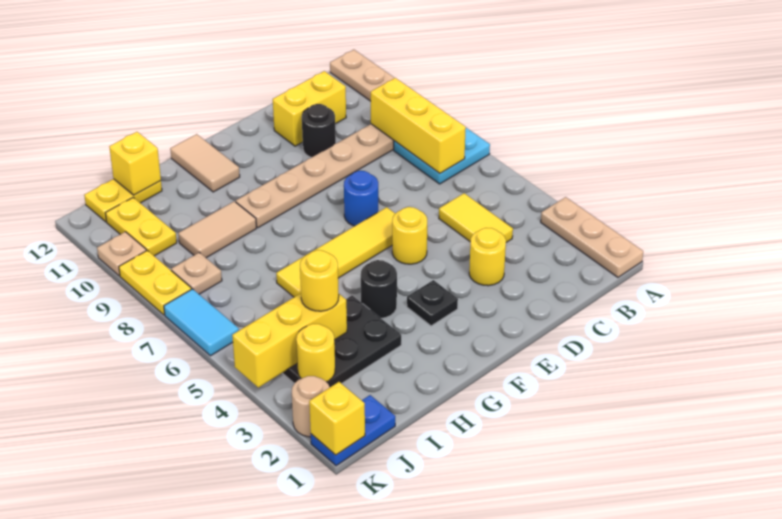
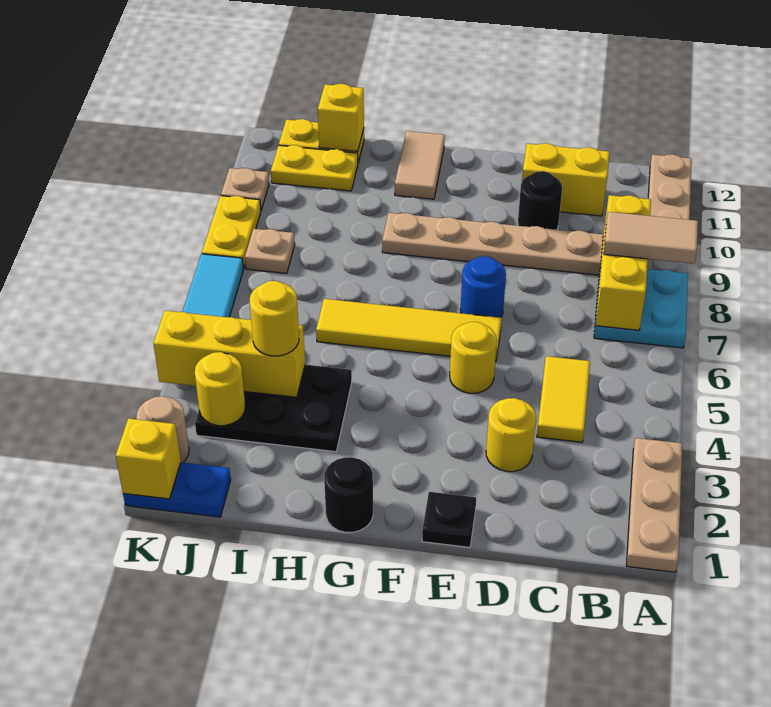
black 1x1 plate [407,280,458,326] -> black 1x1 plate moved to [422,492,476,547]
black 1x1 round brick [361,260,397,318] -> black 1x1 round brick moved to [324,457,373,532]
tan 1x2 tile [178,201,256,258] -> tan 1x2 tile moved to [604,212,698,264]
yellow 1x2 plate [105,197,177,256] -> yellow 1x2 plate turned to [271,145,358,191]

